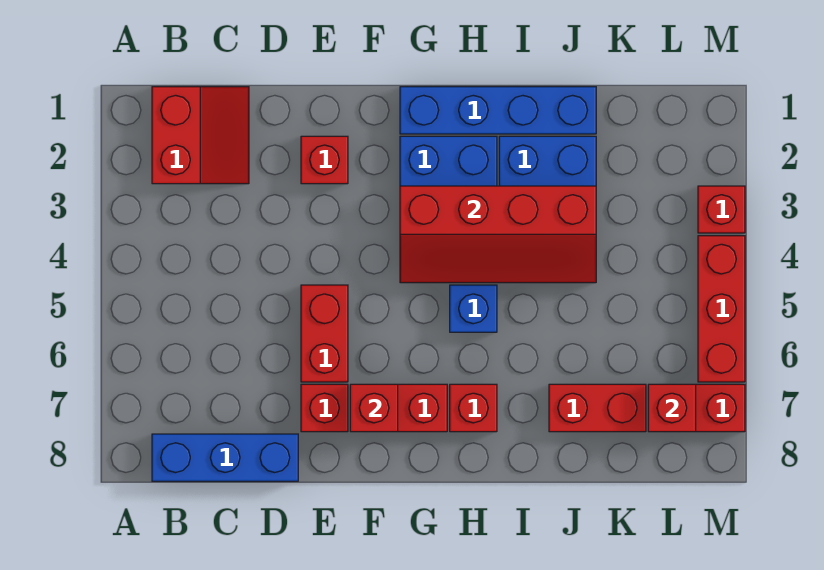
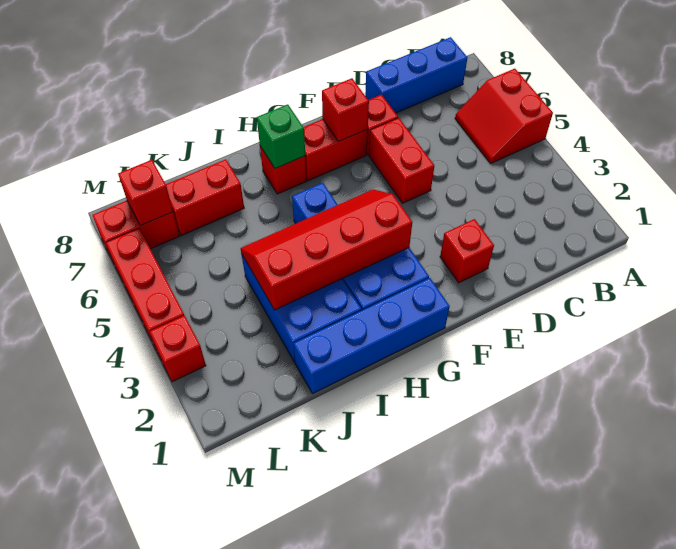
red 2x2 slope [152,87,249,184] -> red 2x2 slope moved to [455,69,553,163]
none -> green 1x1 brick [257,104,305,168]

